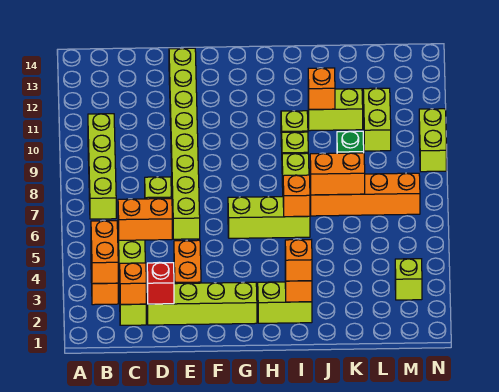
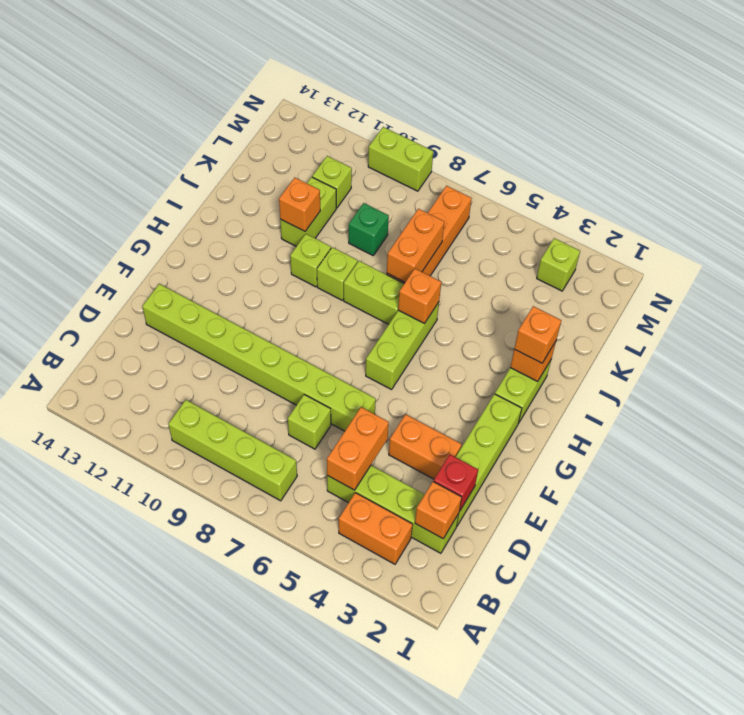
orange 1x2 brick [91,221,118,284] -> none
lime 1x2 brick [363,88,391,151] -> lime 1x1 brick [312,156,352,208]

